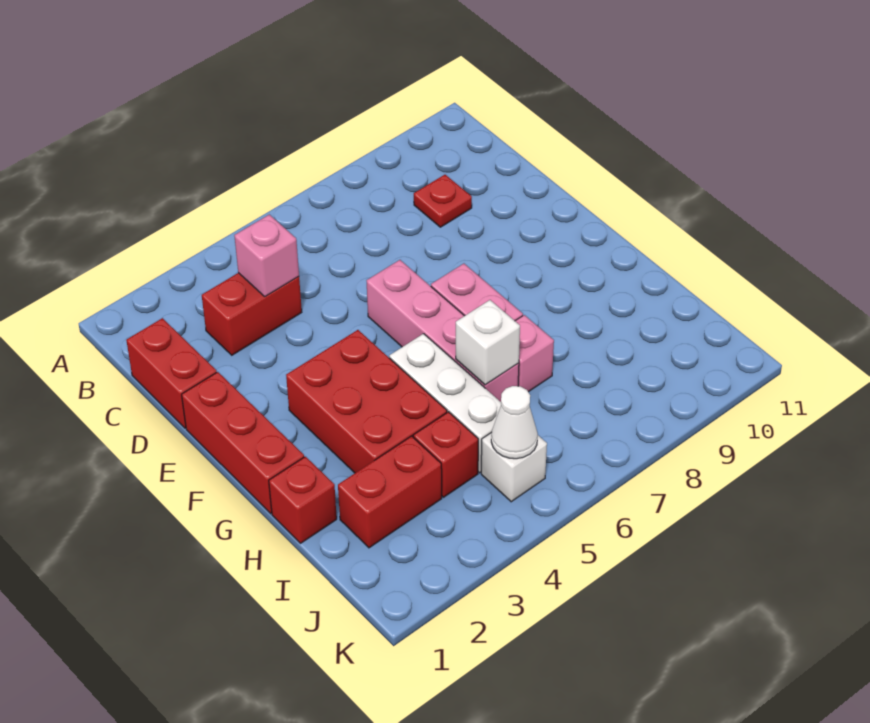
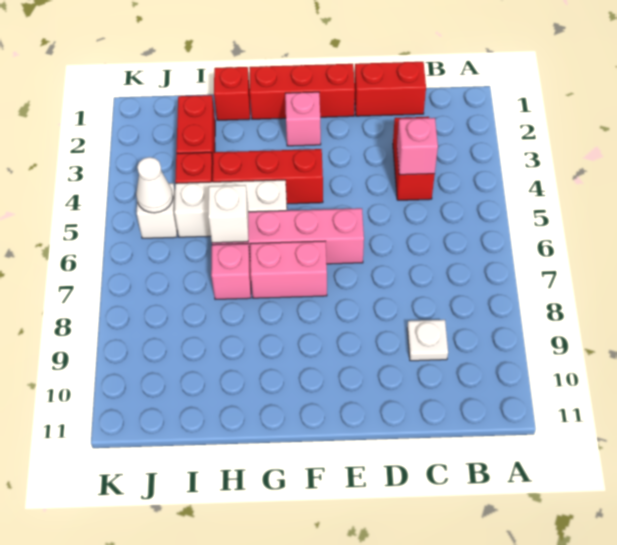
red 1x1 plate [414,175,472,227] -> white 1x1 plate [407,320,448,361]
none -> pink 1x1 brick [285,92,321,146]
red 2x3 brick [286,330,447,473] -> red 1x3 brick [213,149,323,204]

